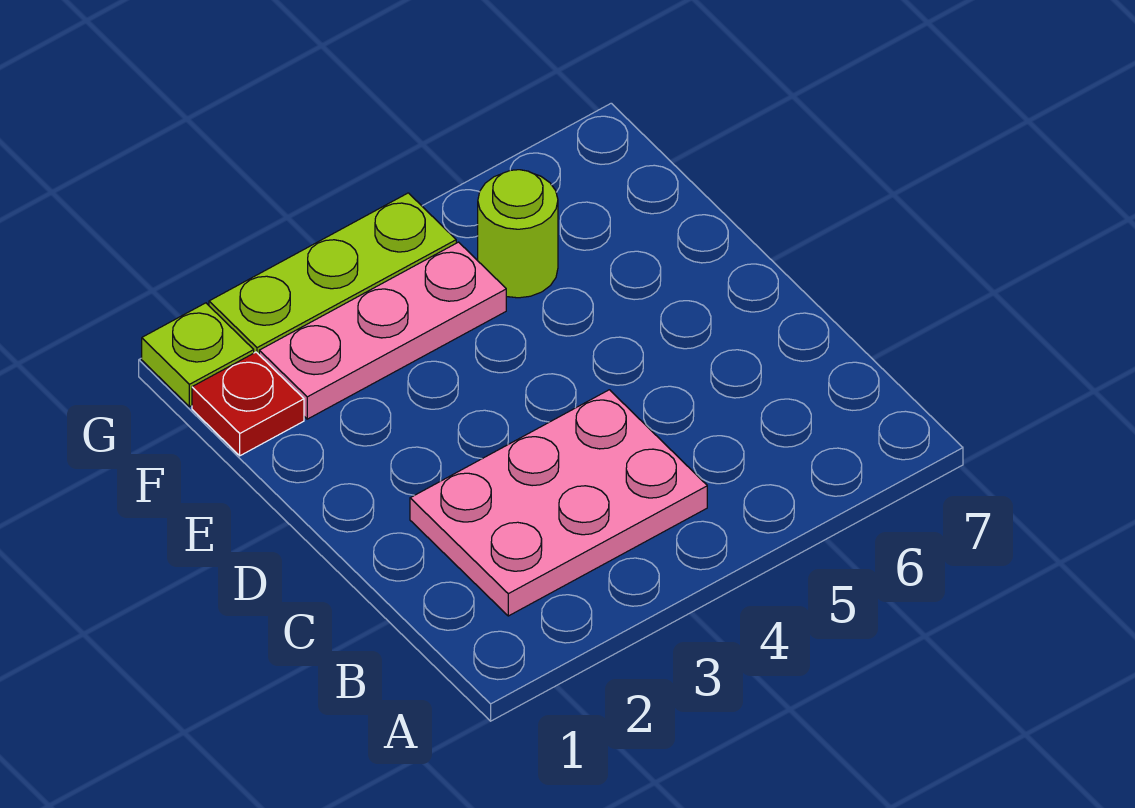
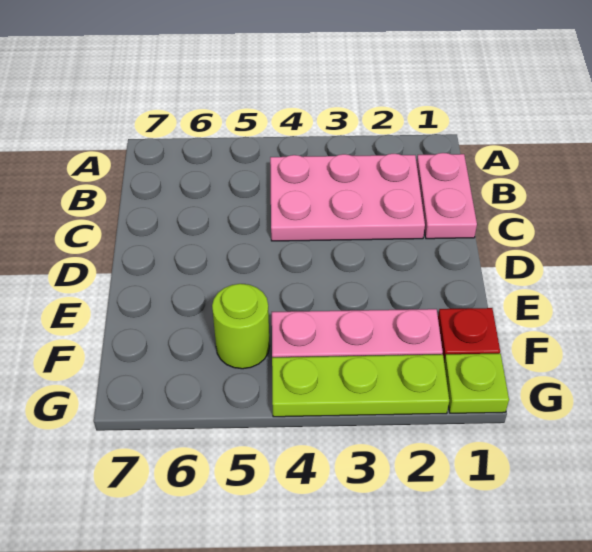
none -> pink 1x2 plate [417,153,477,239]

